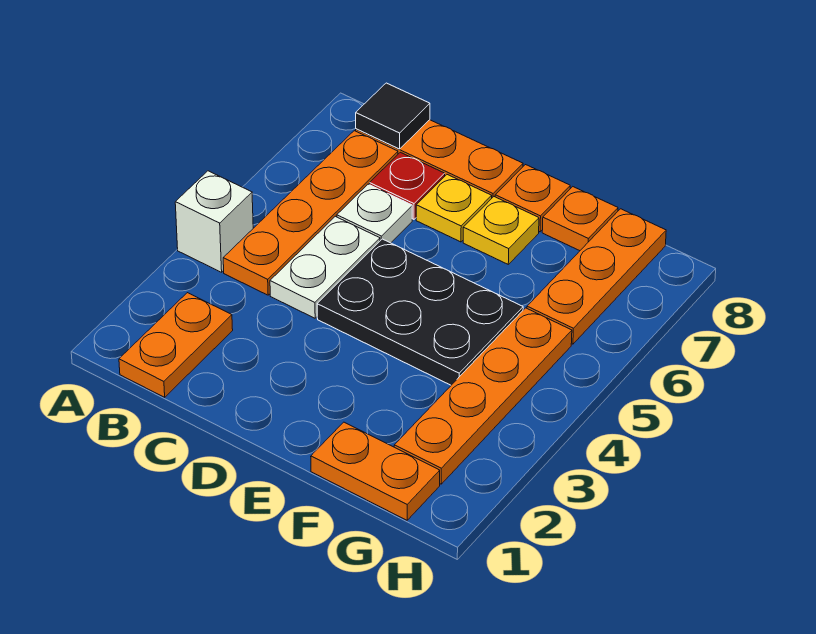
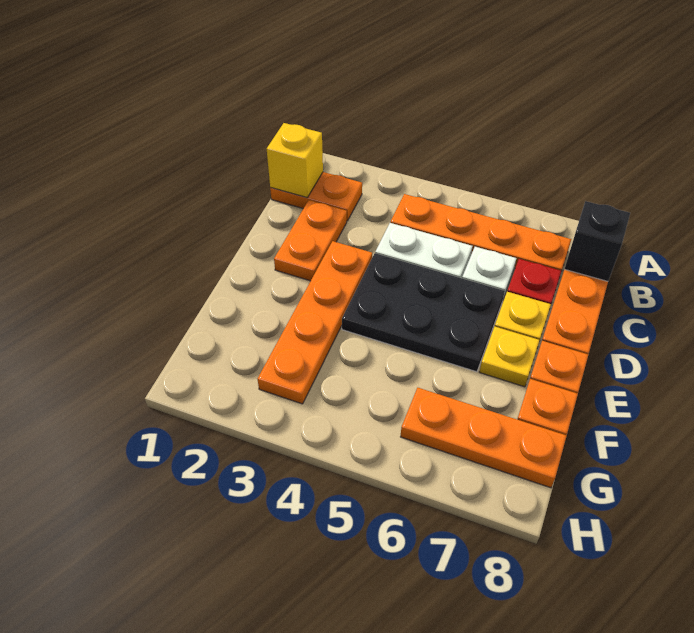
white 1x1 brick [175,171,253,272] -> none
none -> yellow 1x1 brick [267,123,323,198]
black 1x1 tile [356,83,430,149] -> black 1x1 brick [565,201,630,281]
black 2x3 plate [317,239,523,385] -> black 2x3 plate turned to [342,253,505,372]
orange 1x2 plate [311,422,440,520] -> orange 1x2 plate moved to [274,200,347,281]
orange 1x4 plate [394,308,572,484] -> orange 1x4 plate turned to [258,241,372,404]

